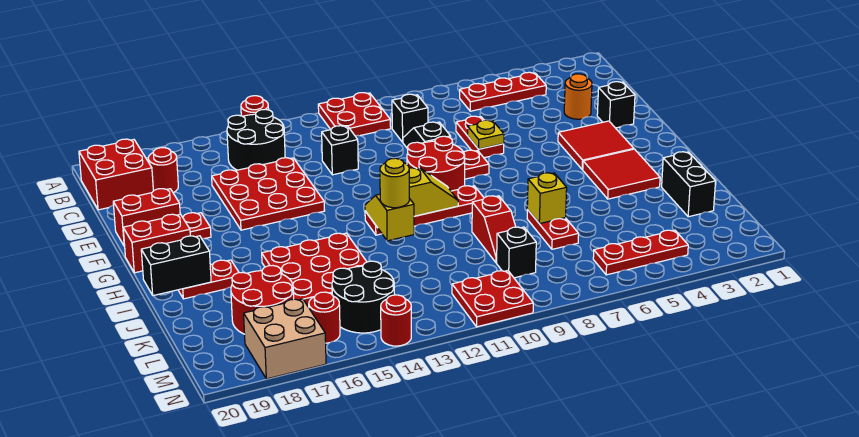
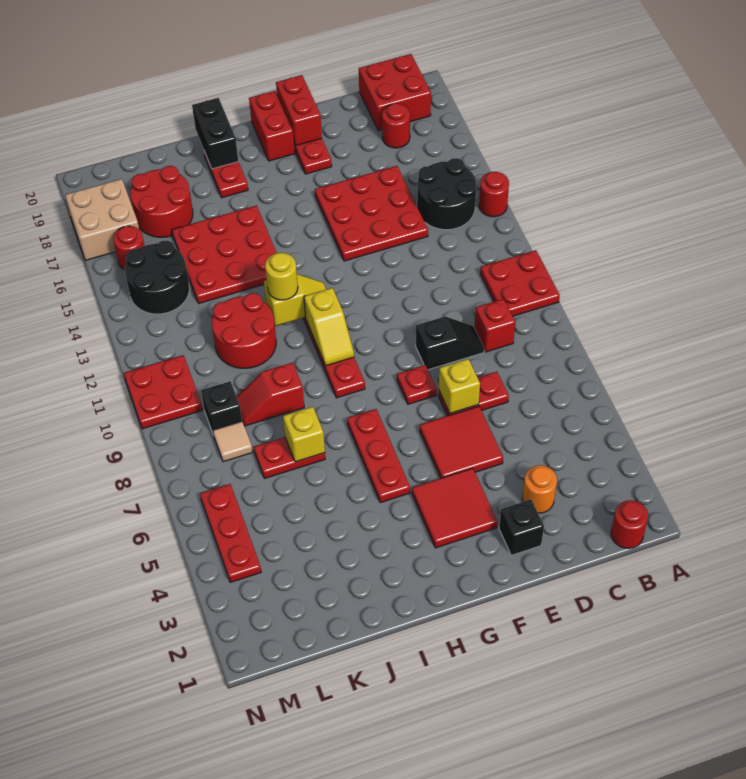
red 1x3 plate [460,72,546,111] -> red 1x3 plate moved to [347,409,410,503]
black 1x1 brick [392,94,428,142] -> red 1x1 brick [474,299,515,352]
black 1x1 brick [322,126,358,175] -> none
yellow 1x1 plate [467,120,504,149] -> yellow 1x1 brick [439,359,480,413]
red 2x2 round brick [407,136,465,191] -> red 2x2 round brick moved to [212,293,276,368]
red 2x2 tile [582,149,660,199] -> red 2x2 tile moved to [420,406,503,478]
black 1x2 brick [662,152,716,217] -> none
none -> tan 1x1 tile [213,421,253,462]
red 1x1 round brick [381,295,411,346] -> red 1x1 round brick moved to [611,500,648,549]

